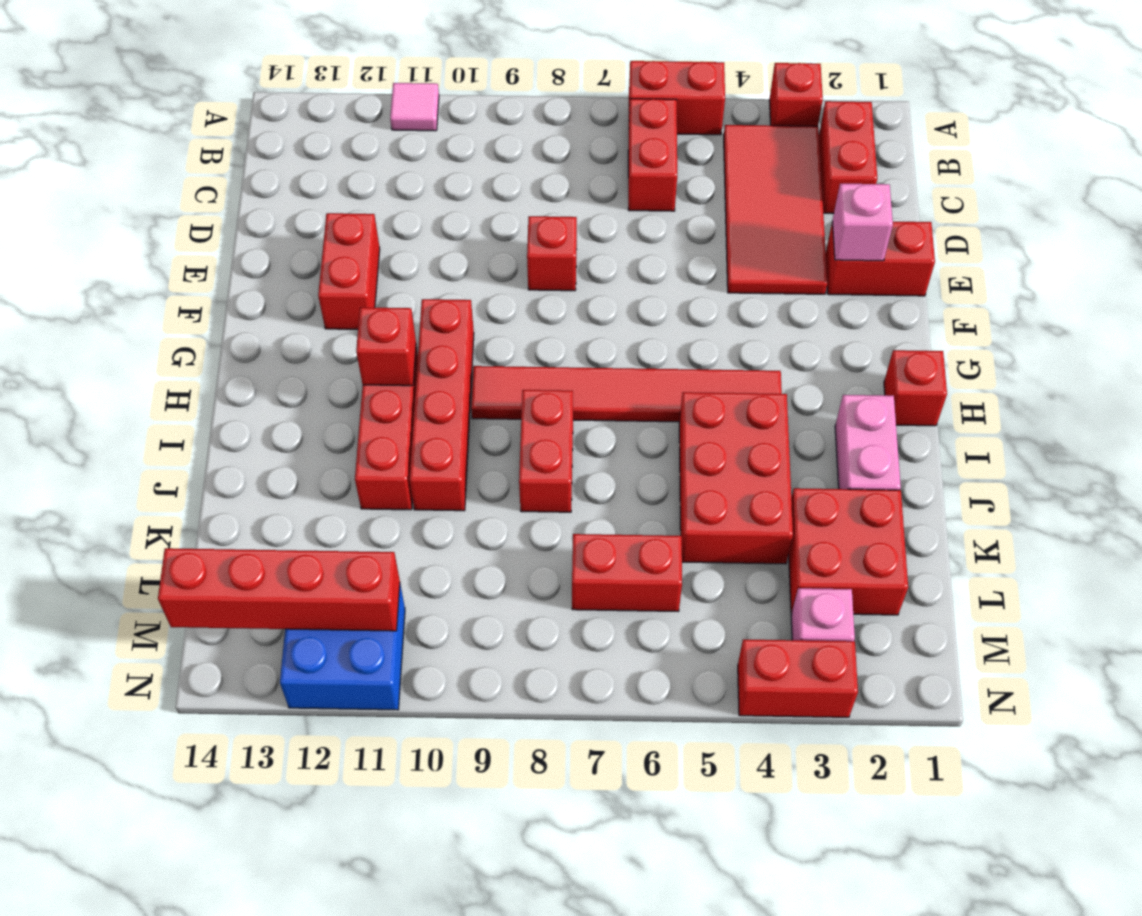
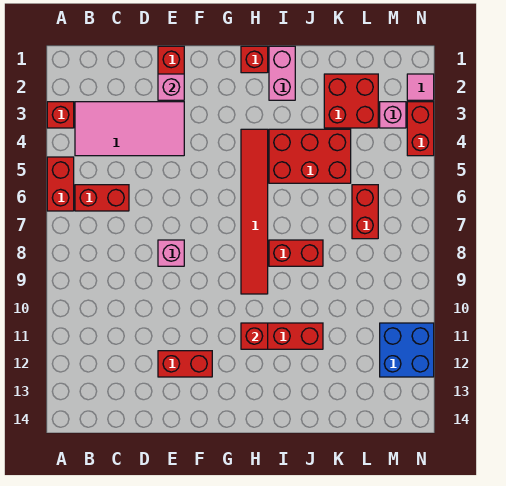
pink 1x1 tile [390,83,439,131] -> pink 1x1 tile moved to [407,74,434,100]
red 1x2 brick [819,101,877,214] -> none
red 2x4 tile [724,125,827,294] -> pink 2x4 tile [75,102,184,156]
red 1x1 brick [527,216,577,291] -> pink 1x1 brick [158,240,184,266]
red 1x4 brick [410,299,474,511] -> none
pink 1x2 brick [835,395,901,490] -> pink 1x2 brick turned to [269,46,295,100]
red 1x4 brick [158,548,400,631] -> none

